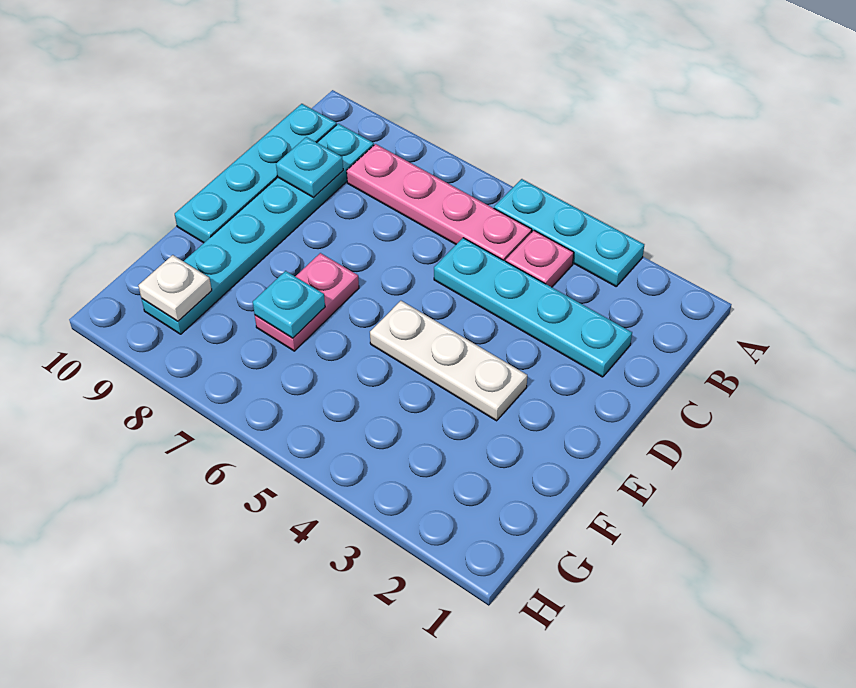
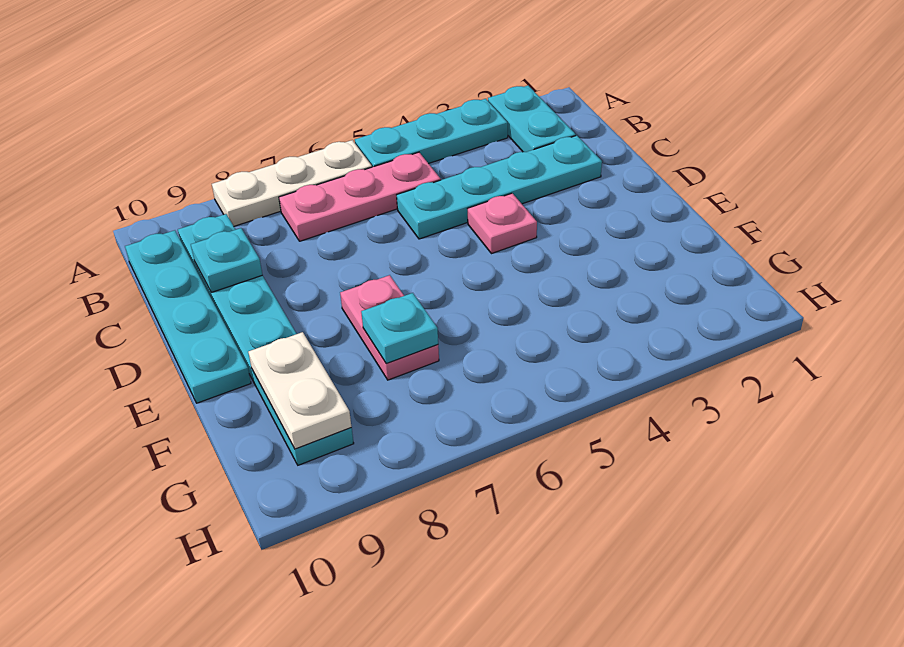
none -> cyan 1x2 plate [488,86,576,152]
pink 1x1 plate [506,231,574,287] -> pink 1x1 plate moved to [468,193,537,254]
pink 1x4 plate [347,144,532,261] -> pink 1x3 plate [279,152,441,241]
white 1x3 plate [370,301,527,421] -> white 1x3 plate moved to [212,140,372,226]
white 1x1 plate [138,255,212,321] -> white 1x2 plate [248,332,351,449]

